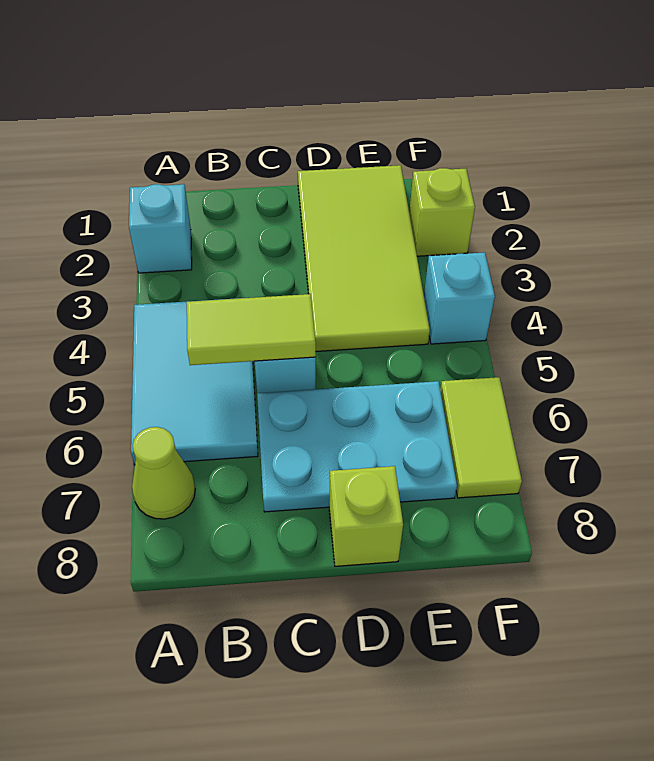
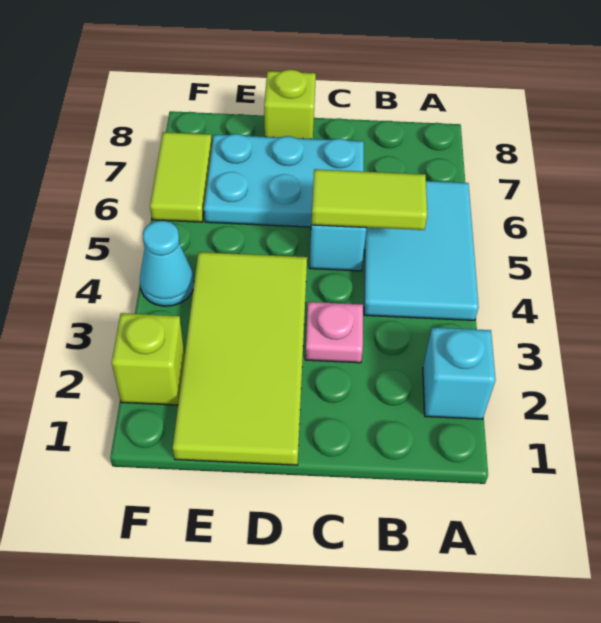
lime 1x1 cone [132,427,195,519] -> none
none -> pink 1x1 plate [305,302,363,363]
cyan 1x1 brick [424,252,495,344] -> cyan 1x1 cone [140,221,194,306]

